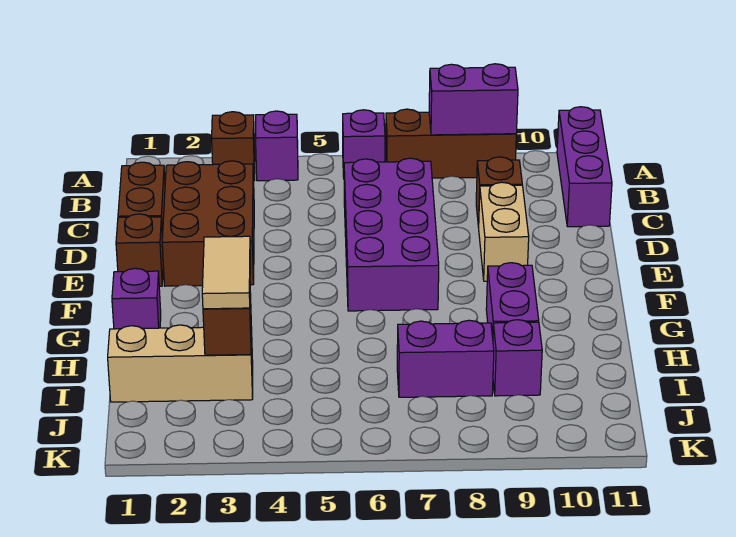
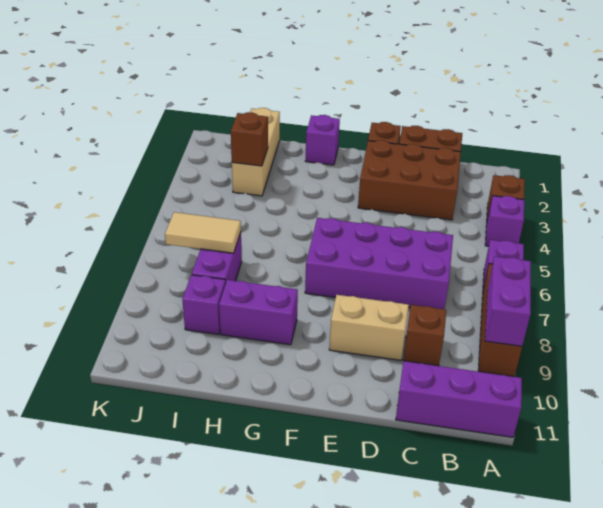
tan 1x2 tile [202,236,250,309] -> tan 1x2 tile moved to [165,212,241,253]

